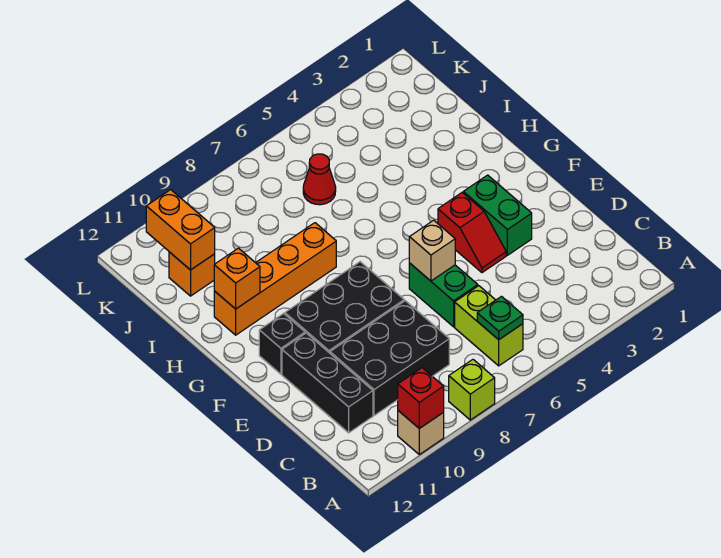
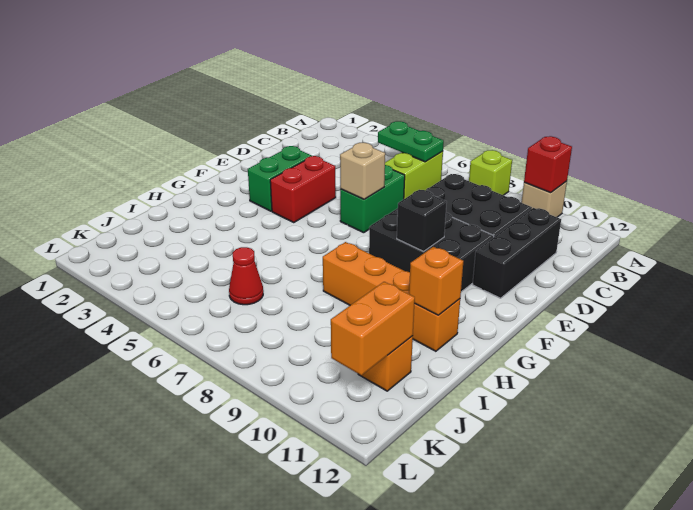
green 1x1 plate [477,296,523,340] -> green 1x2 plate [378,121,444,162]
red 1x2 slope [438,193,506,273] -> red 1x2 brick [270,156,336,222]
black 1x1 brick [259,314,305,374] -> black 1x1 brick moved to [397,190,447,251]

